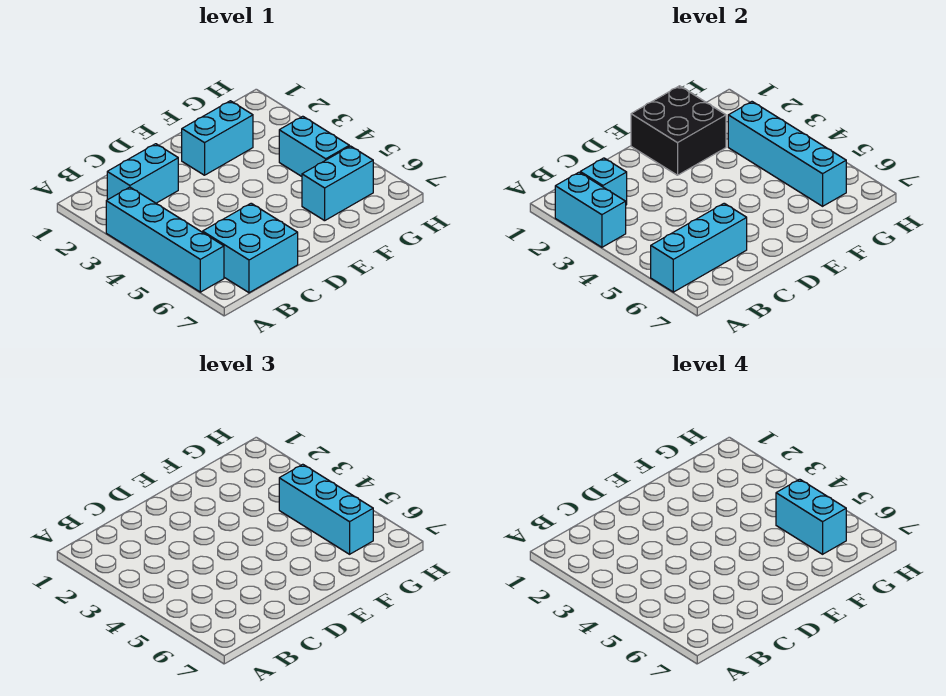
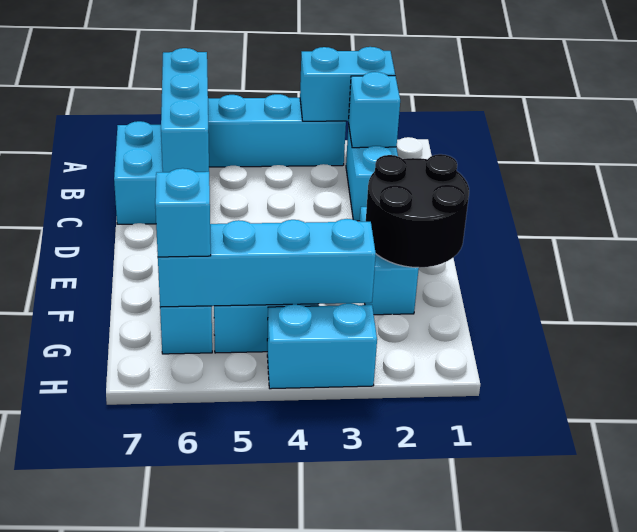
black 2x2 brick [631,86,726,175] -> black 2x2 round brick [366,154,469,268]
cyan 1x3 brick [279,464,373,554] -> cyan 1x1 brick [155,168,211,257]
cyan 1x2 brick [776,479,846,554] -> cyan 1x2 brick moved to [267,303,377,389]

